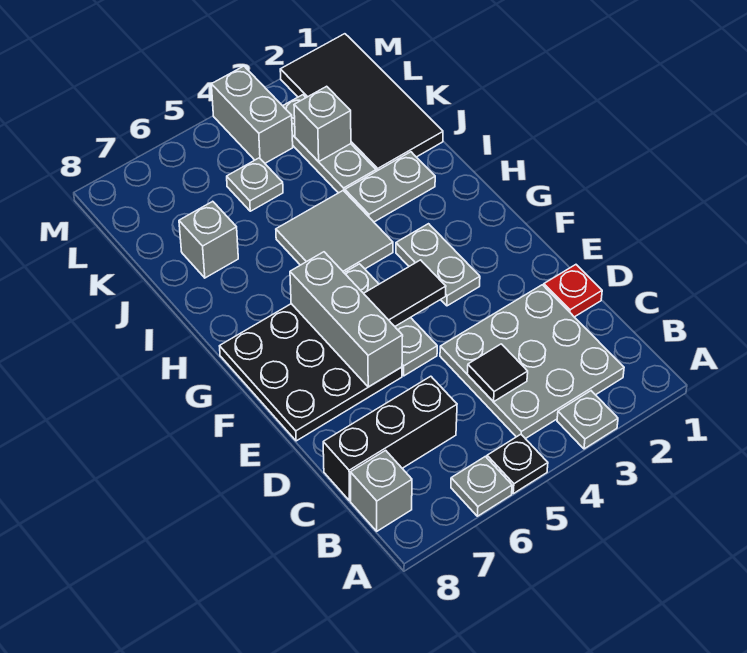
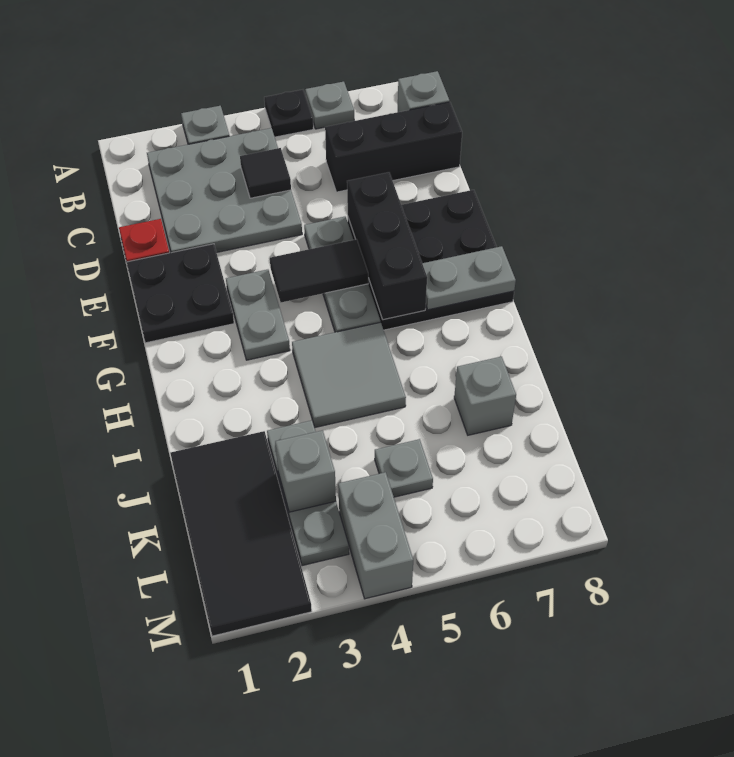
none -> black 2x2 plate [127,244,234,343]
grey 1x3 brick [290,252,403,387] -> black 1x3 brick [347,172,427,320]
grey 1x2 plate [345,152,435,222] -> grey 1x2 plate moved to [423,246,516,310]

